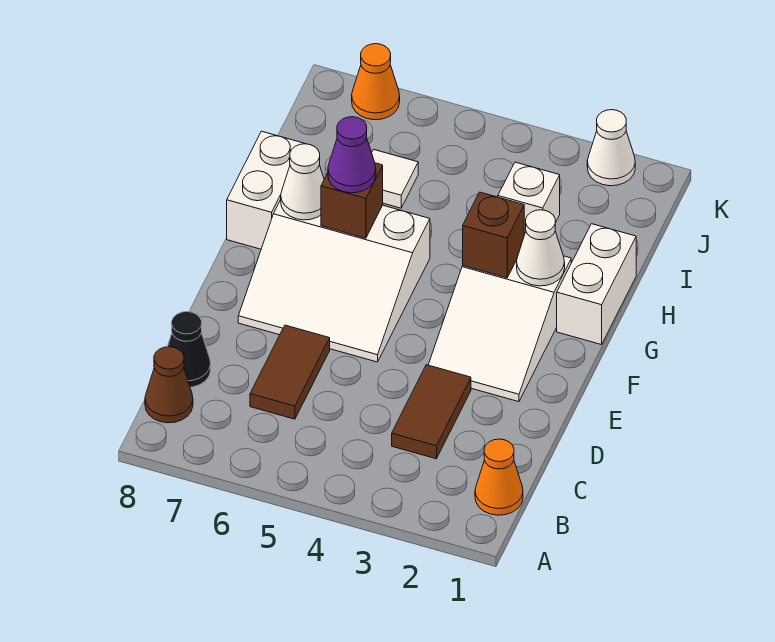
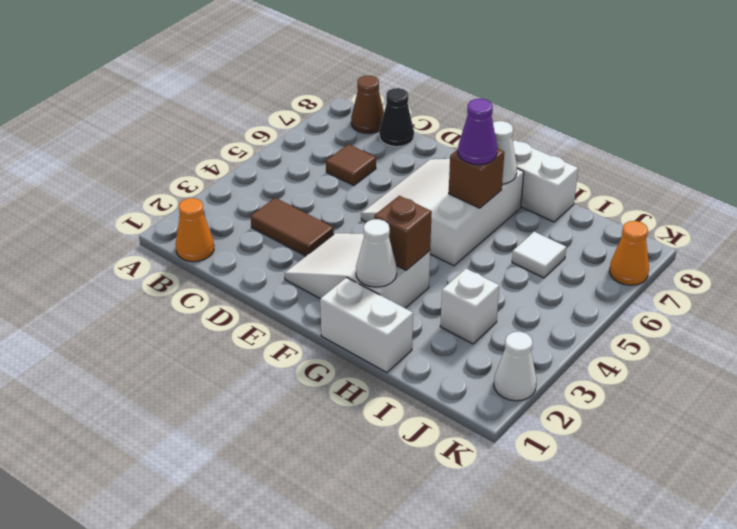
brown 1x2 tile [250,325,330,419] -> brown 1x1 tile [326,144,376,186]

